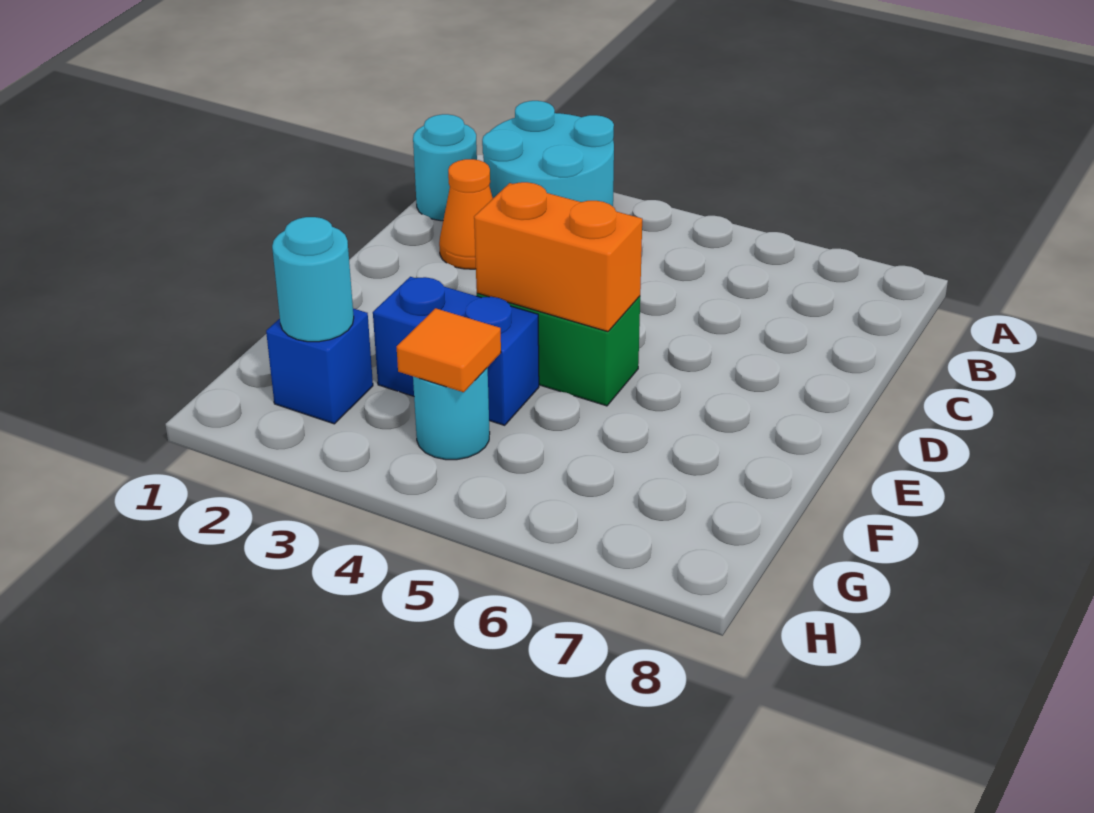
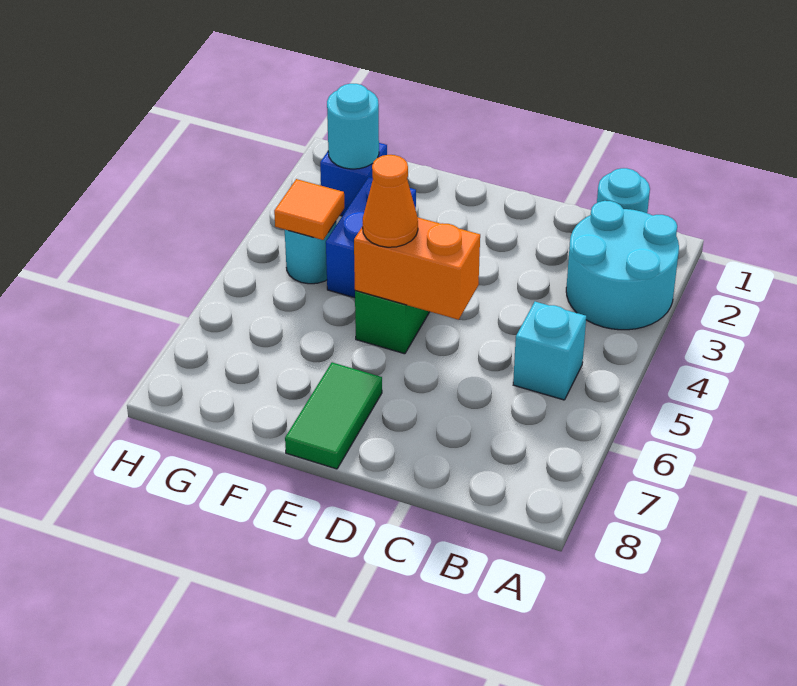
none -> cyan 1x1 brick [513,302,586,400]
orange 1x1 cone [439,159,493,269] -> orange 1x1 cone moved to [363,155,418,247]
orange 1x2 brick [474,182,642,332] -> orange 1x2 brick turned to [354,217,480,320]
none -> green 1x2 tile [285,362,382,469]

